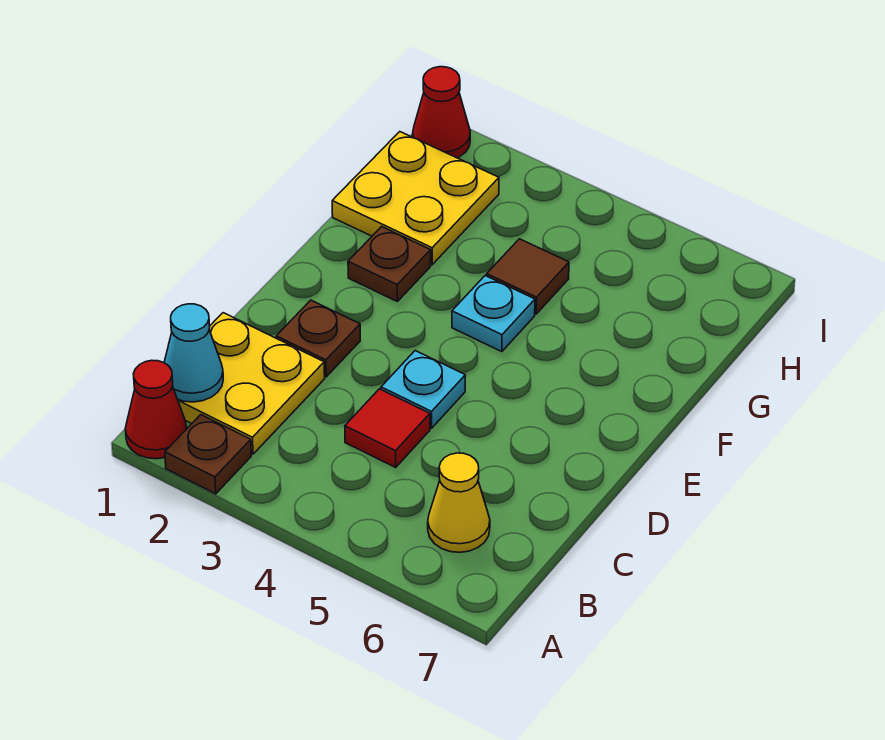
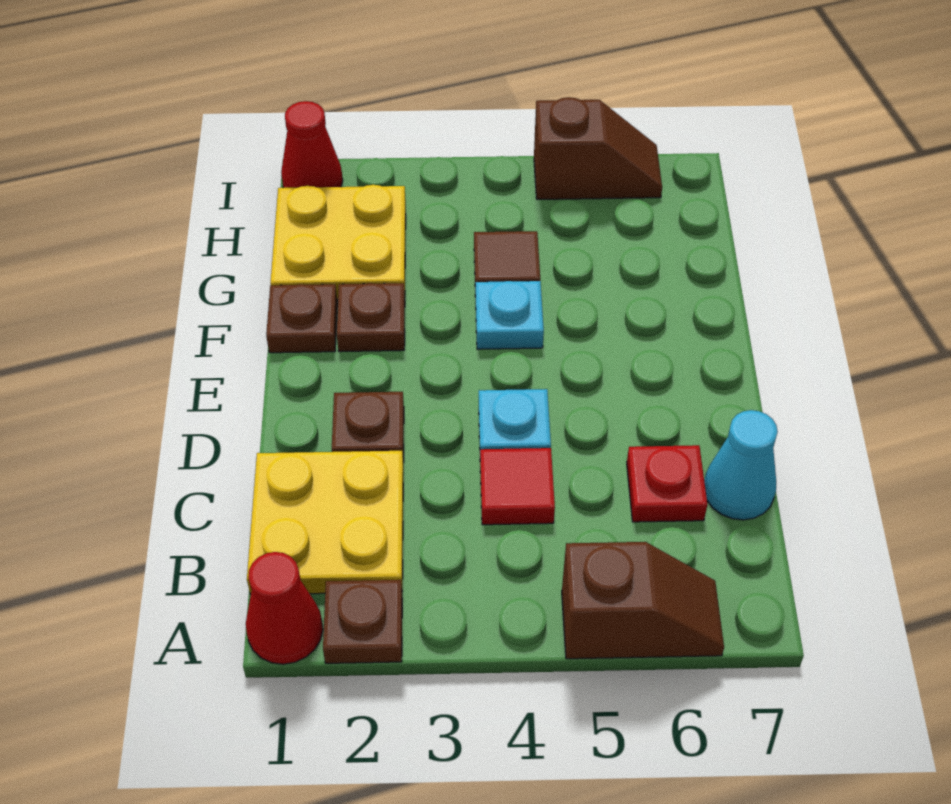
none -> brown 1x2 slope [562,542,724,659]
cyan 1x1 cone [164,304,223,402] -> cyan 1x1 cone moved to [704,410,778,520]
yellow 1x1 cone [428,453,490,552] -> none
none -> red 1x1 plate [627,445,707,522]
none -> brown 1x1 plate [266,284,337,353]
none -> brown 1x2 slope [534,97,662,199]

